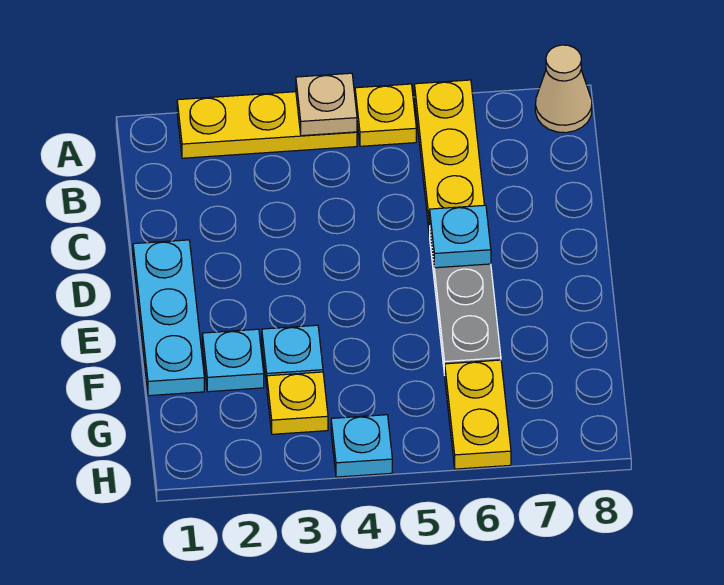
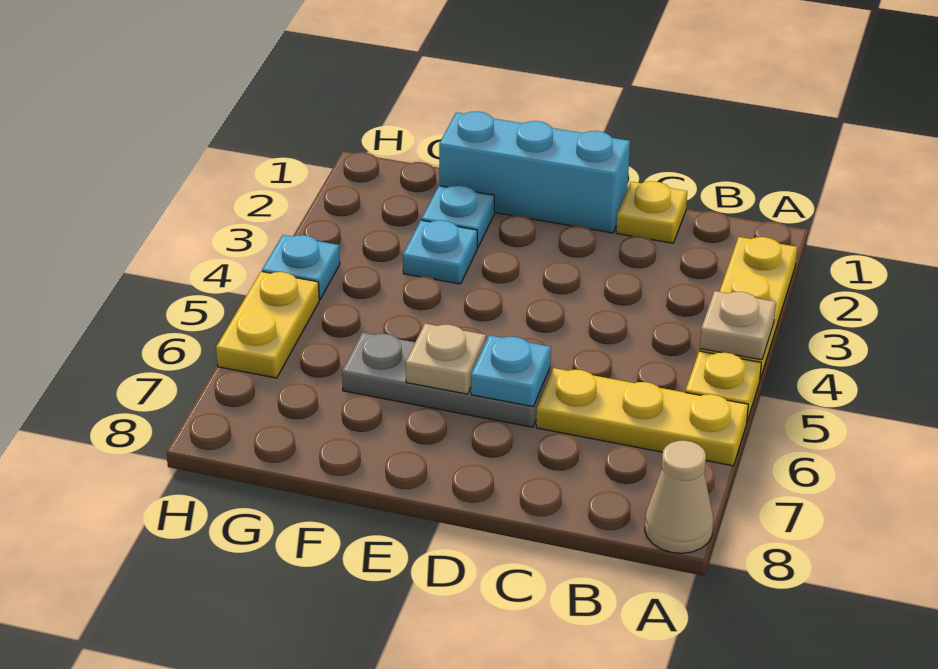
cyan 1x3 plate [133,240,204,396] -> cyan 1x3 brick [439,111,630,233]
none -> tan 1x1 plate [406,324,486,394]
yellow 1x1 plate [267,372,328,434] -> yellow 1x1 plate moved to [616,181,687,243]
yellow 1x2 plate [445,360,511,469] -> yellow 1x2 plate turned to [216,271,319,378]

